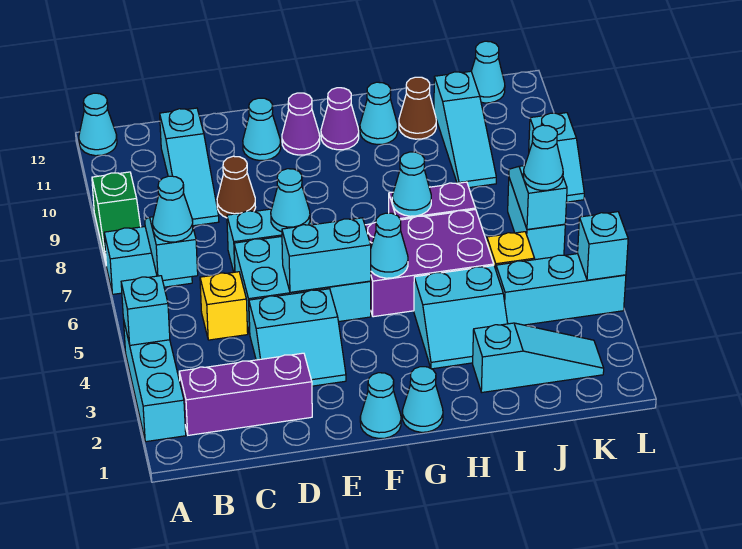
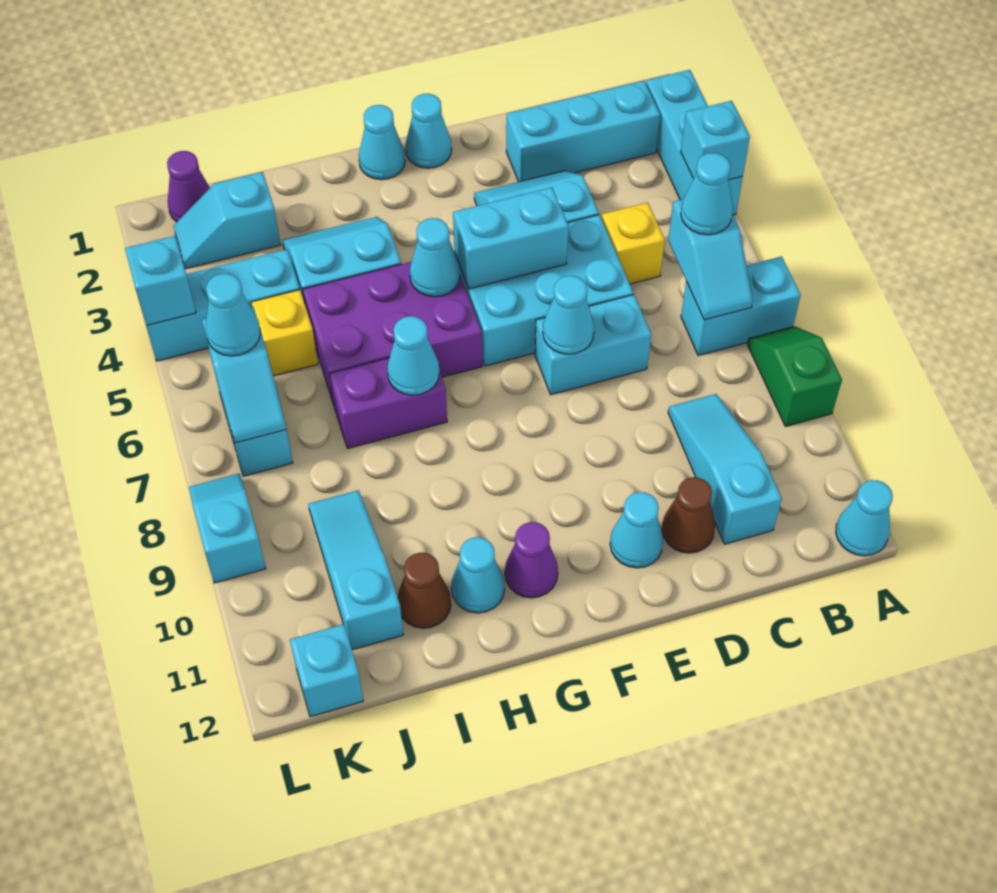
purple 1x3 brick [179,353,312,435] -> cyan 1x3 brick [506,81,660,182]
brown 1x1 cone [217,156,256,218] -> brown 1x1 cone moved to [662,477,715,553]
purple 1x1 cone [282,93,320,155] -> purple 1x1 cone moved to [167,151,210,222]
cyan 1x3 slope [473,323,604,392] -> cyan 1x2 slope [174,172,281,269]
cyan 1x1 cone [471,41,505,103] -> cyan 1x1 brick [290,624,363,717]

